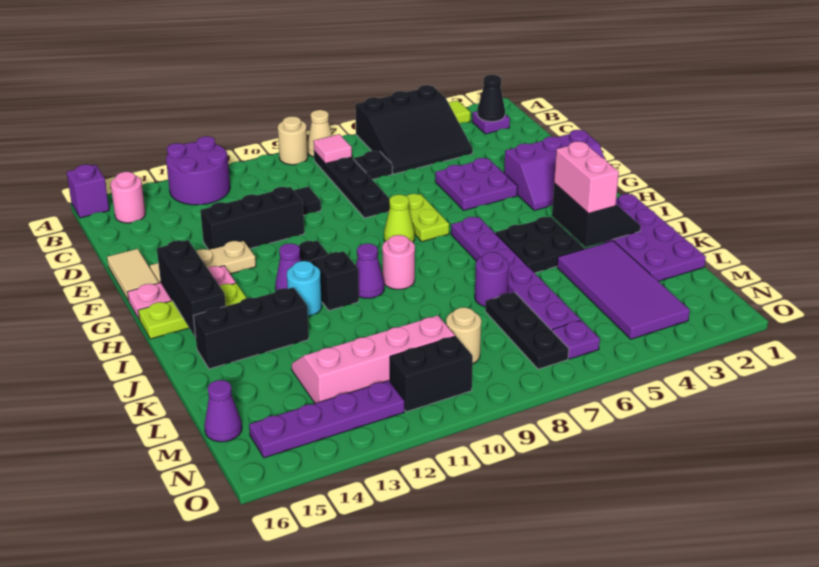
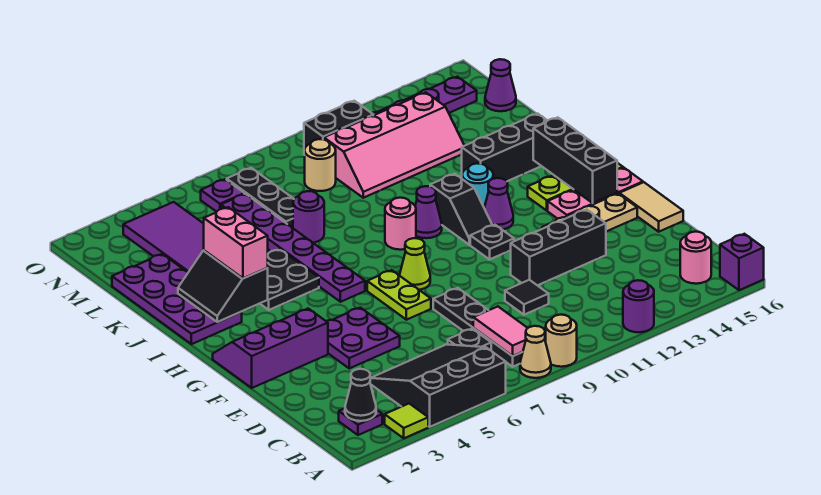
purple 2x2 round brick [166,136,230,205] -> purple 1x1 round brick [623,280,654,332]
pink 1x1 tile [313,134,352,164] -> pink 1x2 tile [473,307,528,356]

